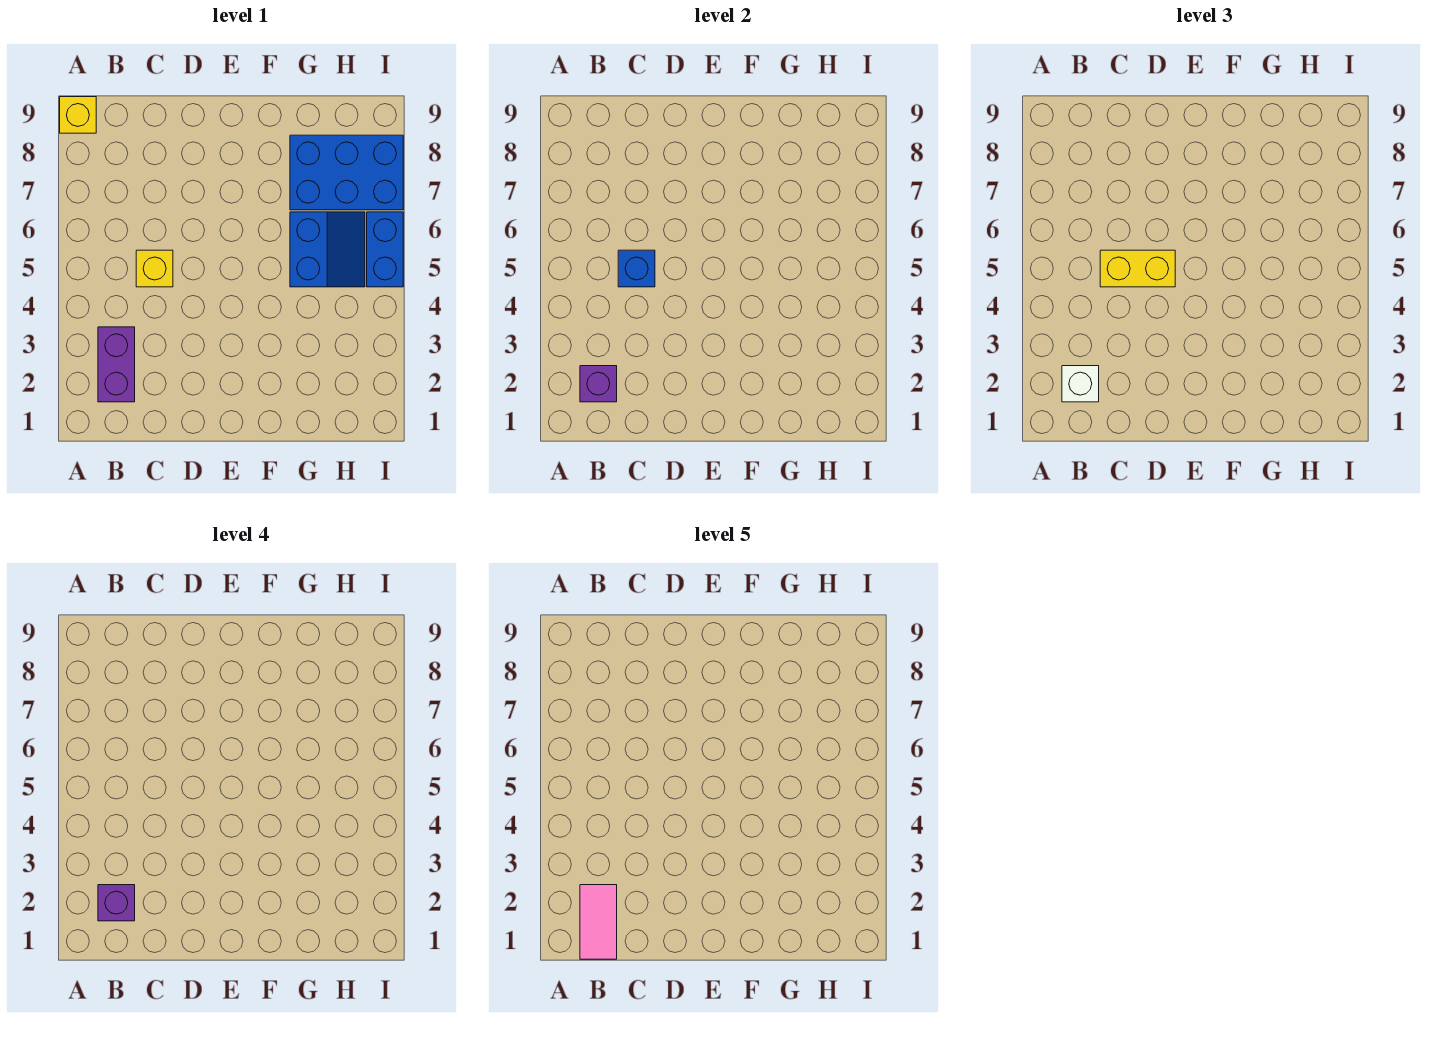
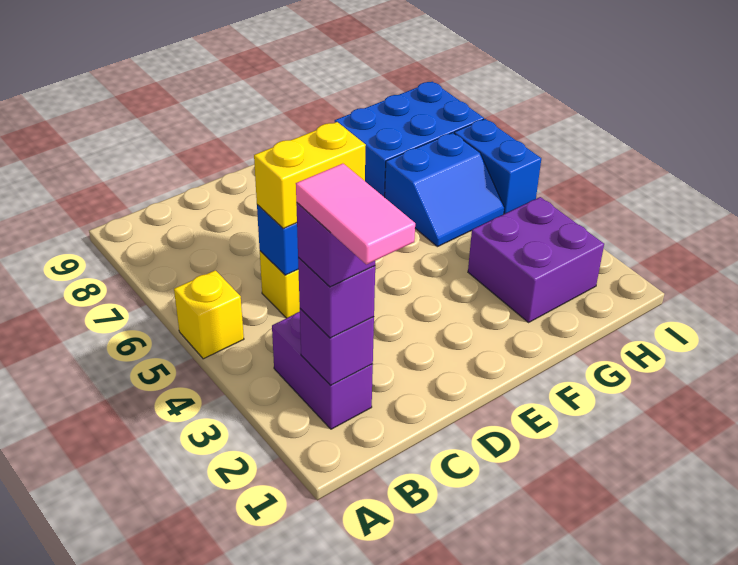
yellow 1x1 brick [60,97,96,133] -> yellow 1x1 brick moved to [174,270,244,359]
white 1x1 brick [1062,366,1099,402] -> purple 1x1 brick [298,257,375,338]
none -> purple 2x2 brick [468,197,604,322]
blue 2x2 slope [290,212,365,287] -> blue 2x2 slope turned to [385,133,504,247]

